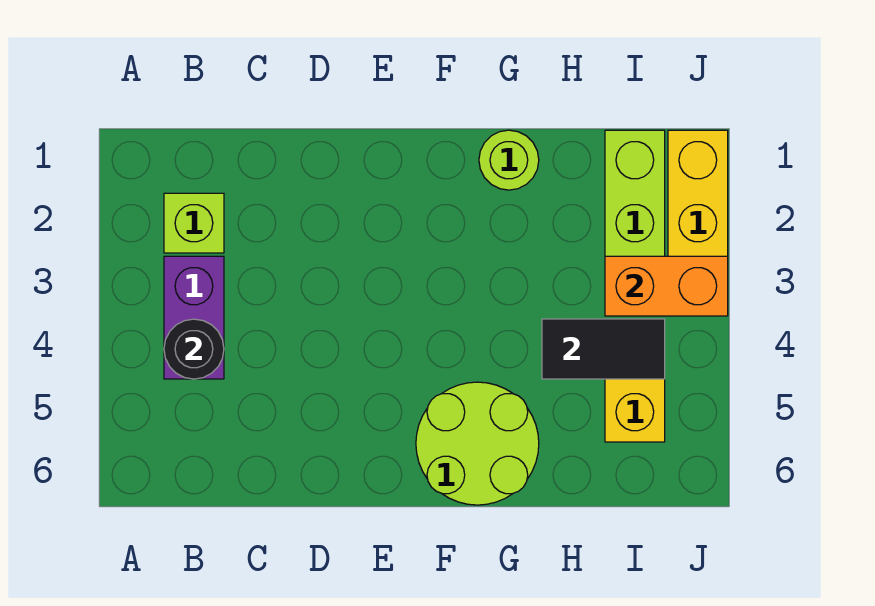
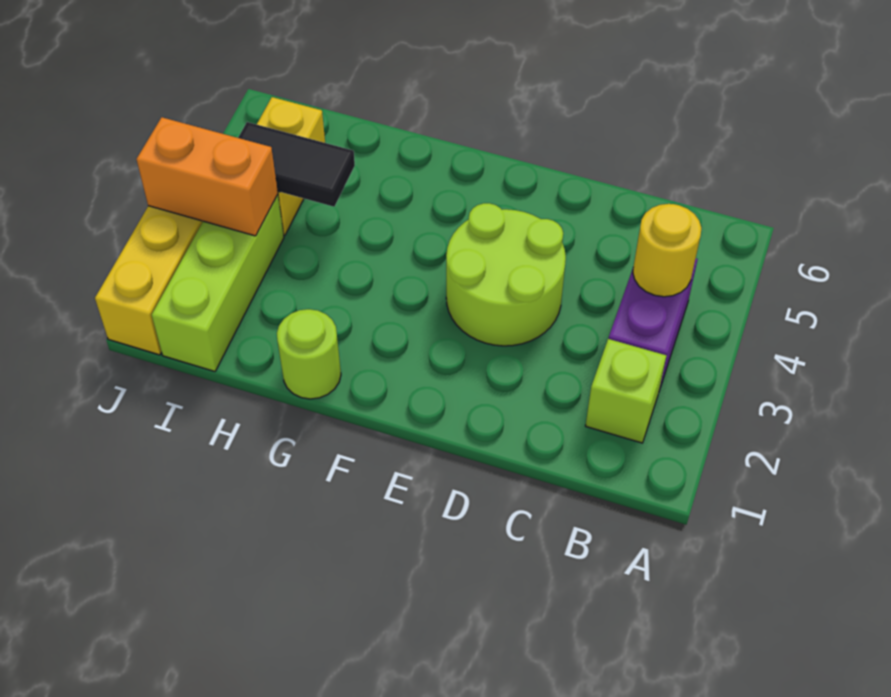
black 1x1 round brick [164,319,224,379] -> yellow 1x1 round brick [633,204,701,297]
lime 2x2 round brick [416,382,539,505] -> lime 2x2 round brick moved to [446,203,566,346]

